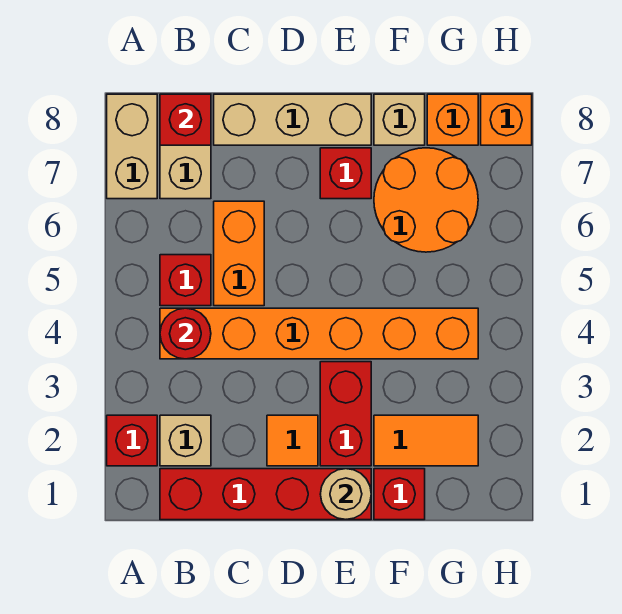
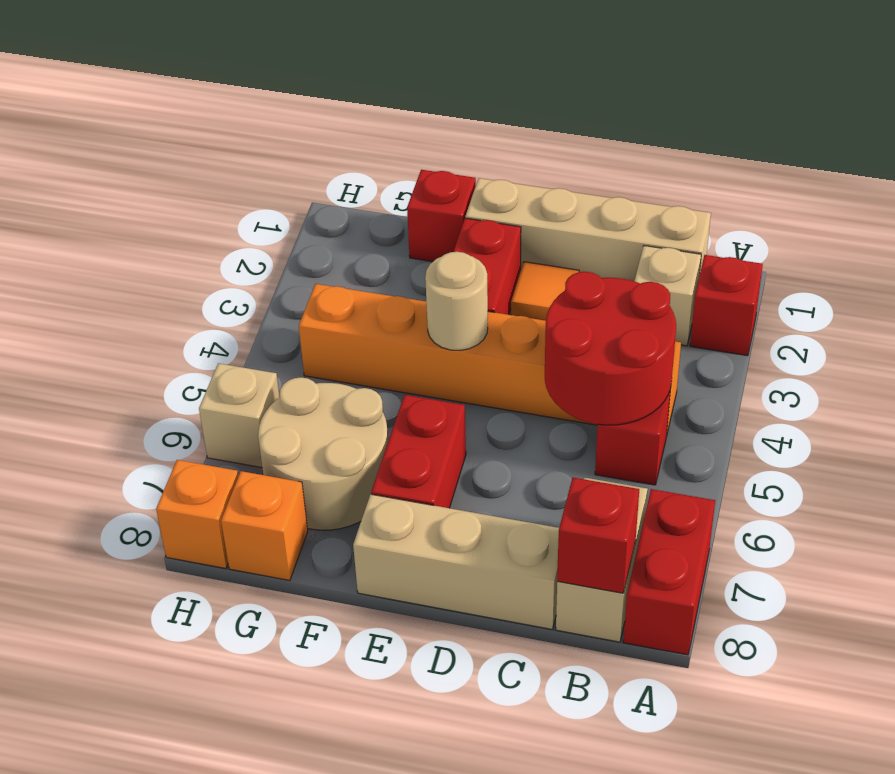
tan 1x2 brick [107,94,157,199] -> red 1x2 brick [623,489,715,655]
red 1x4 brick [160,469,371,520] -> tan 1x4 brick [465,178,711,281]
red 1x1 round brick [160,308,211,359] -> red 2x2 round brick [545,272,676,425]
orange 1x2 brick [214,201,264,306] -> none
tan 1x1 round brick [320,469,371,520] -> tan 1x1 round brick moved to [425,252,488,350]
red 1x1 brick [320,148,371,199] -> red 1x2 brick [371,395,466,508]
orange 1x2 tile [374,415,478,466] -> none
orange 2x2 round brick [374,148,478,252] -> tan 2x2 round brick [258,377,388,530]
tan 1x1 brick [374,94,425,145] -> tan 1x1 brick moved to [199,363,280,467]

